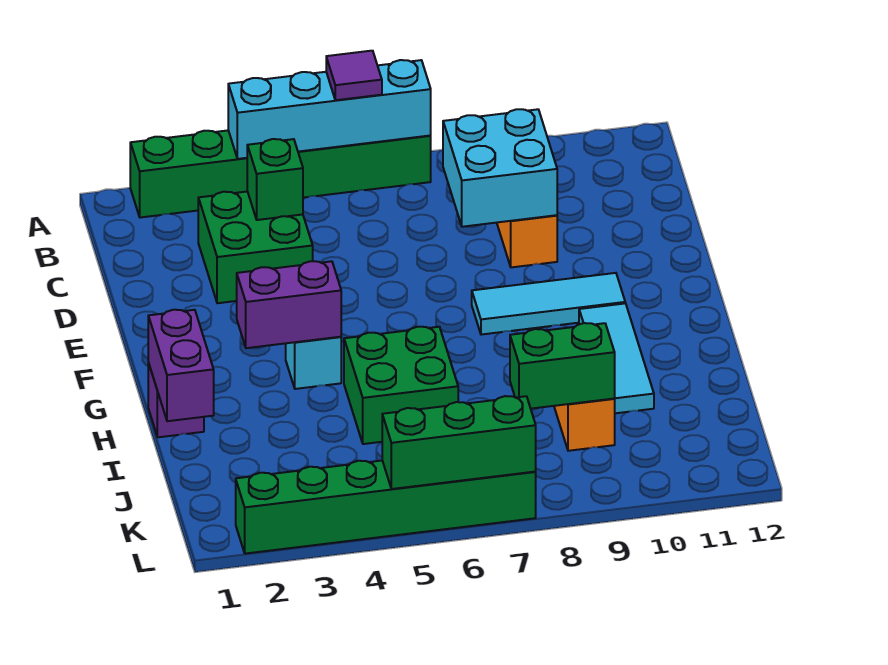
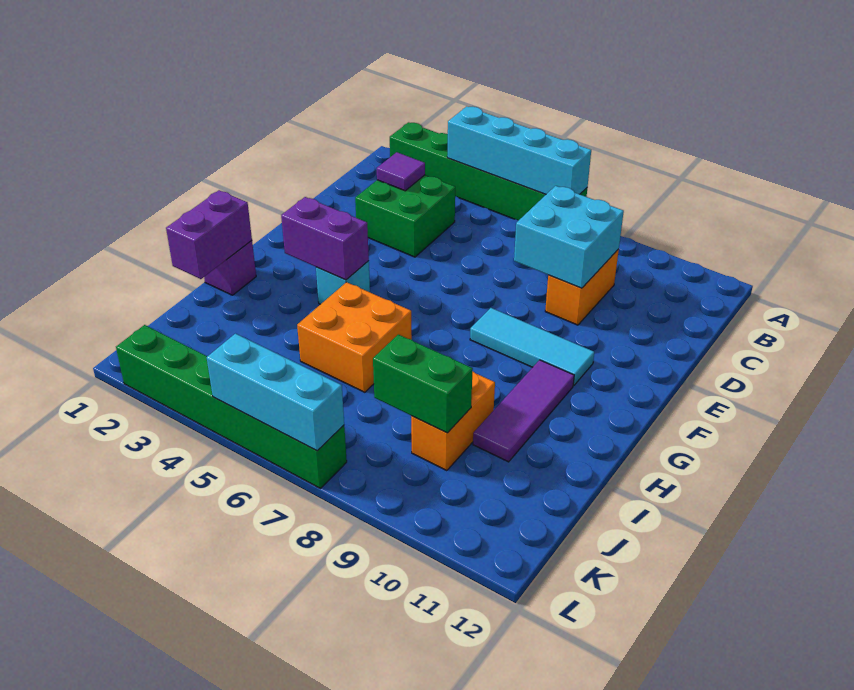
purple 1x1 tile [326,51,382,100] -> purple 1x1 tile moved to [377,152,425,191]
green 1x1 brick [247,139,303,220] -> none
cyan 1x3 tile [579,303,654,413] -> purple 1x3 tile [473,360,574,462]
green 2x2 brick [344,327,458,444] -> orange 2x2 brick [297,282,412,392]
green 1x3 brick [382,396,536,489] -> cyan 1x3 brick [207,334,344,451]

